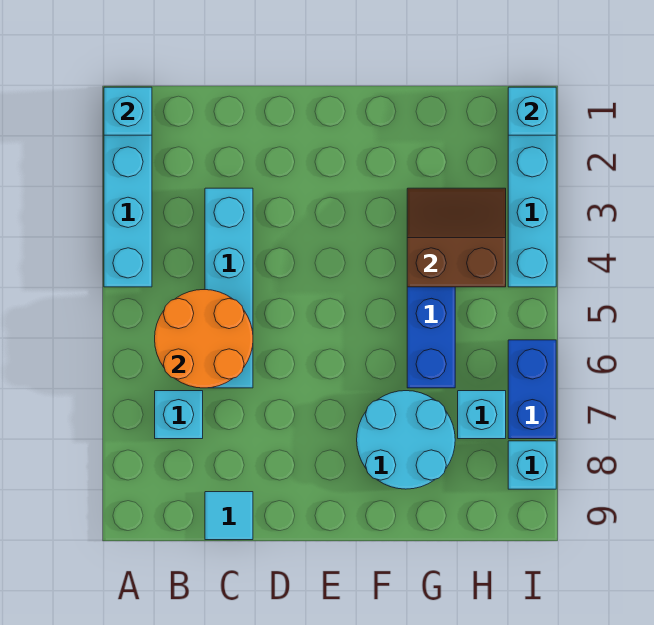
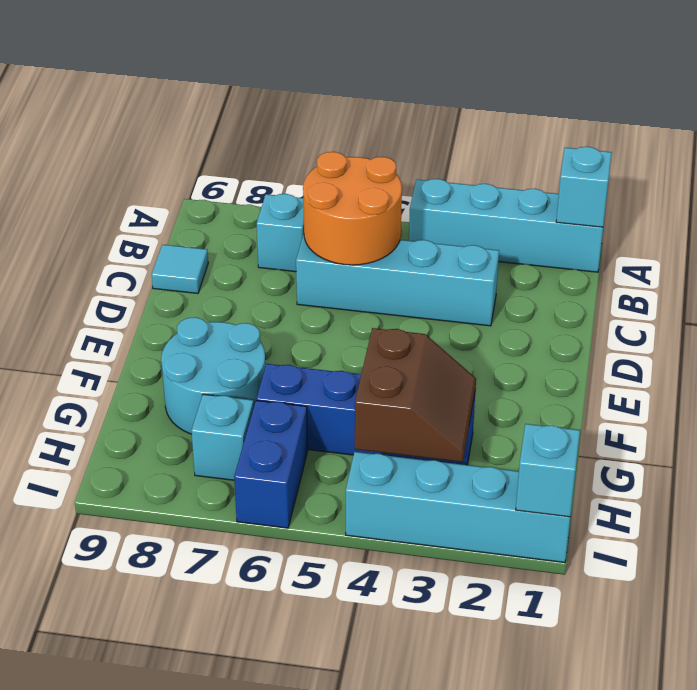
blue 1x2 brick [508,340,556,439] -> blue 1x2 brick turned to [234,401,308,528]
cyan 1x1 brick [508,441,556,489] -> none

